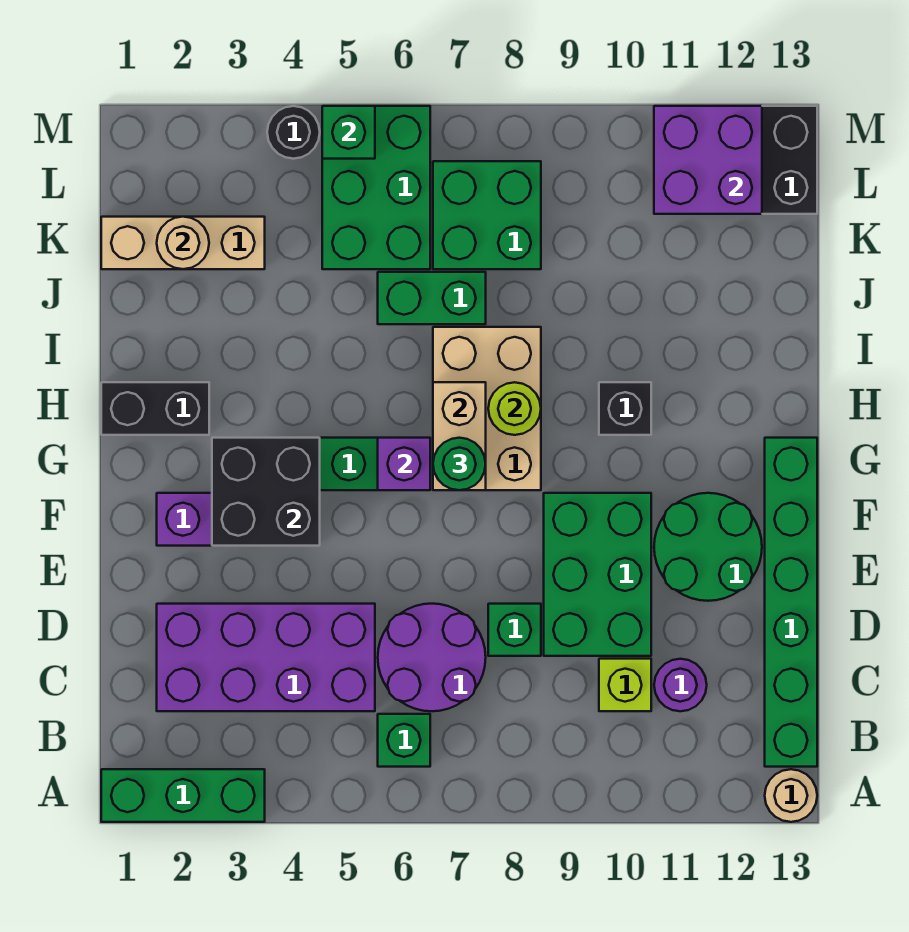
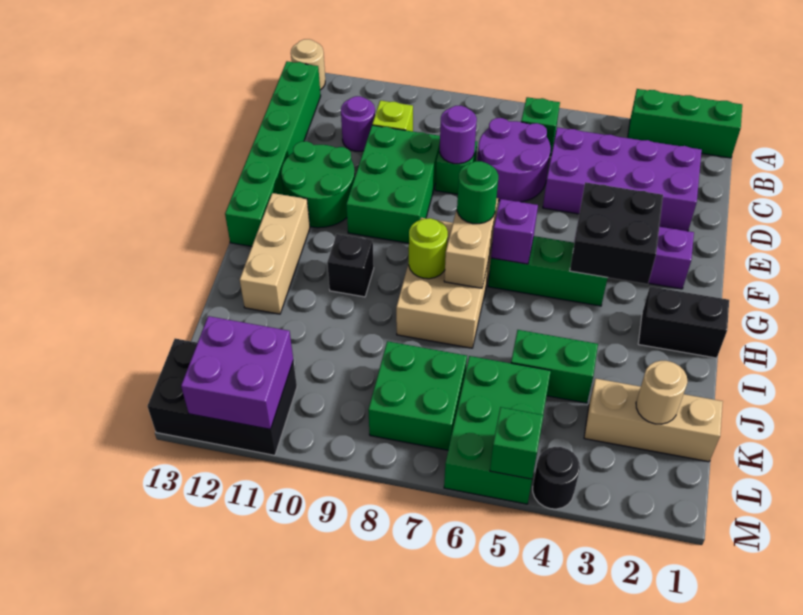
none -> purple 1x1 round brick [440,106,477,164]
none -> tan 1x3 brick [240,193,310,314]
green 1x2 brick [378,272,486,324] -> green 1x2 brick moved to [511,330,598,403]

